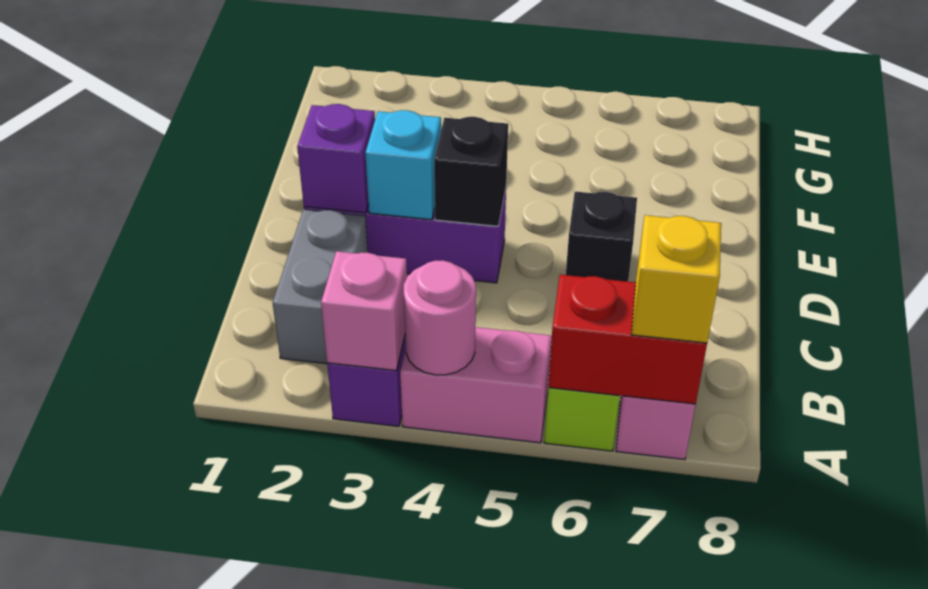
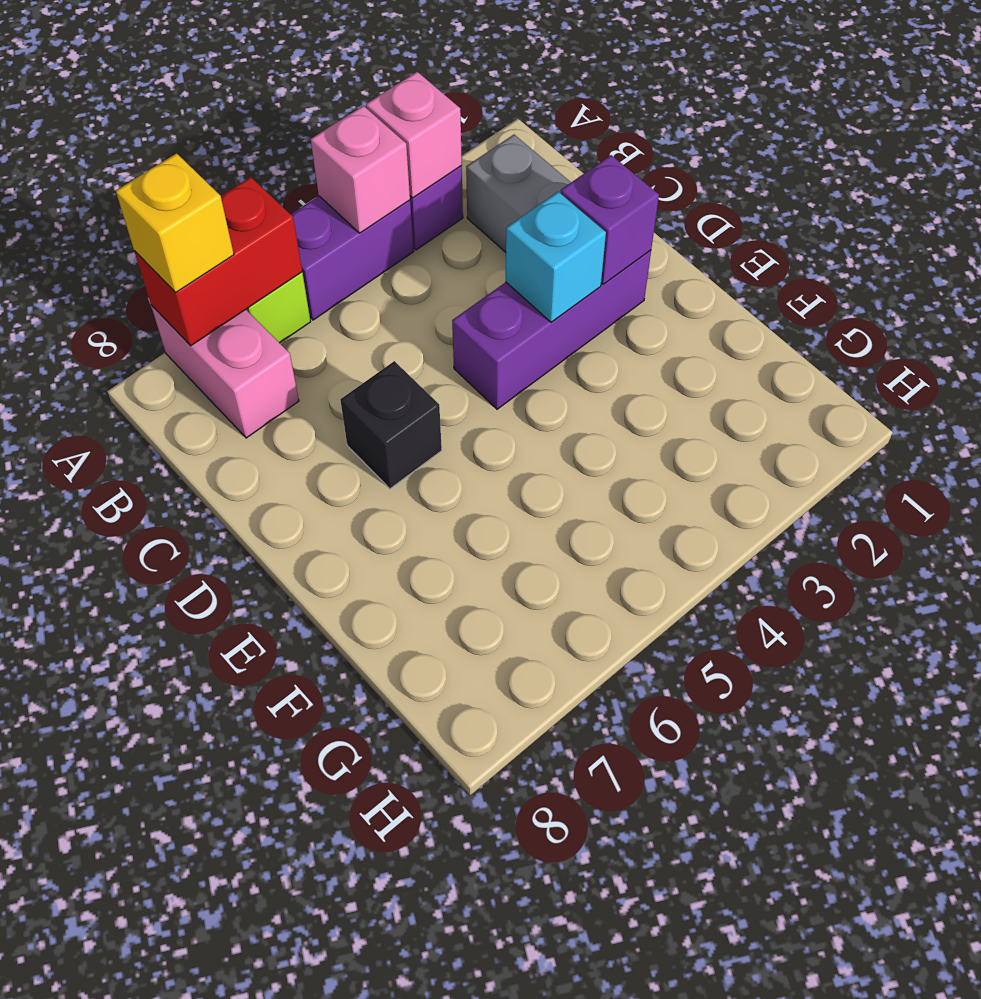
pink 1x2 brick [400,327,552,443] -> purple 1x2 brick [291,196,414,320]
pink 1x1 round brick [404,260,476,375] -> pink 1x1 brick [311,106,410,233]
black 1x1 brick [434,117,508,226] -> none

